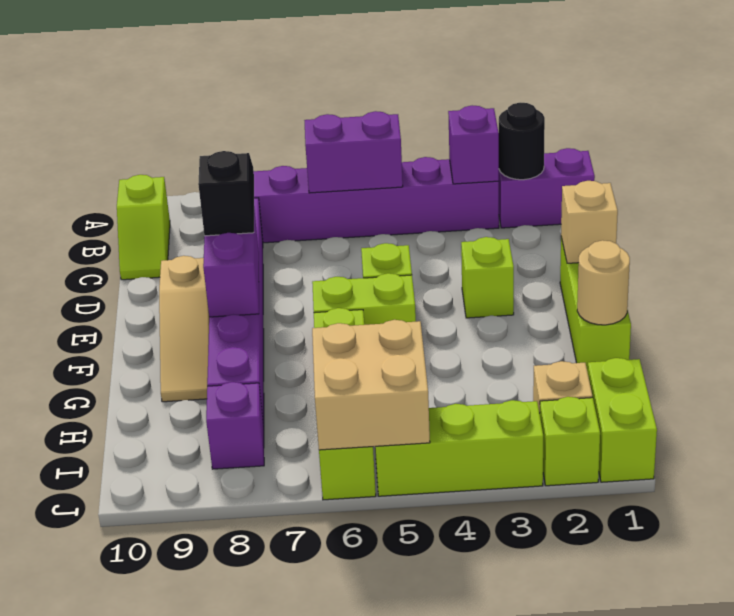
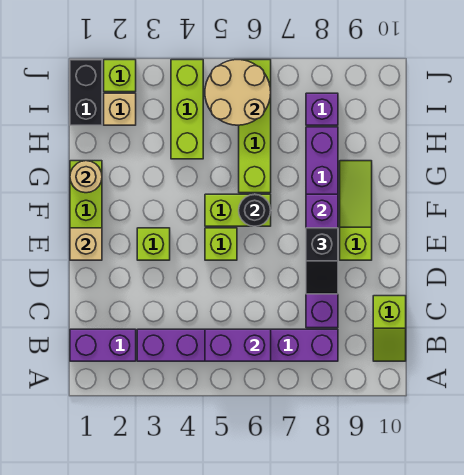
black 1x1 round brick [499,103,545,180] -> black 1x1 round brick moved to [239,194,271,226]
purple 1x1 brick [448,105,499,184] -> none
lime 1x2 slope [117,175,170,280] -> lime 1x2 slope turned to [373,296,406,361]
tan 1x3 slope [159,256,209,402] -> lime 1x3 slope [340,161,372,260]
lime 1x2 brick [588,358,657,482] -> black 1x2 brick [70,60,102,125]
tan 2x2 brick [312,320,430,450] -> tan 2x2 round brick [205,60,271,125]
lime 1x3 brick [375,400,543,496] -> lime 1x3 brick turned to [171,60,203,159]

